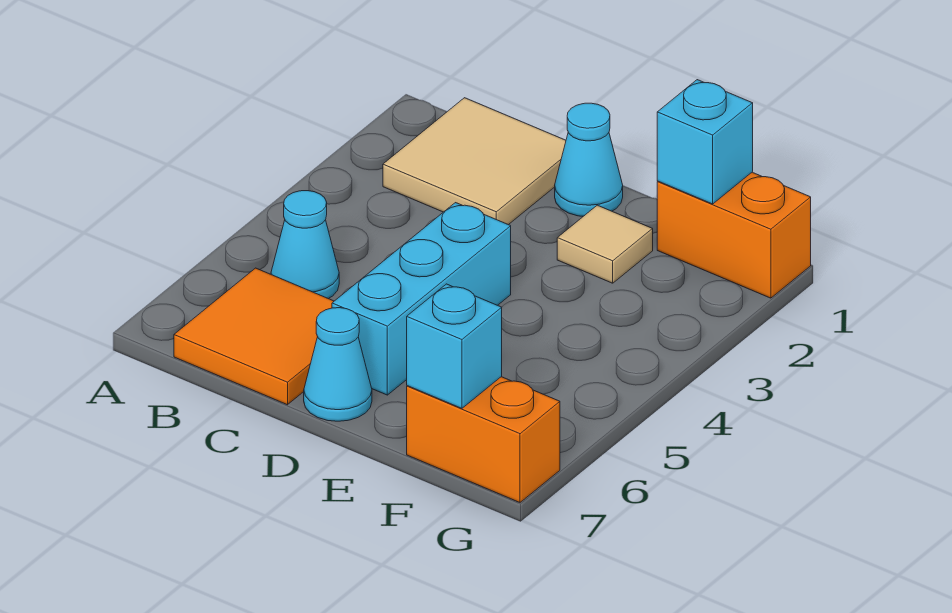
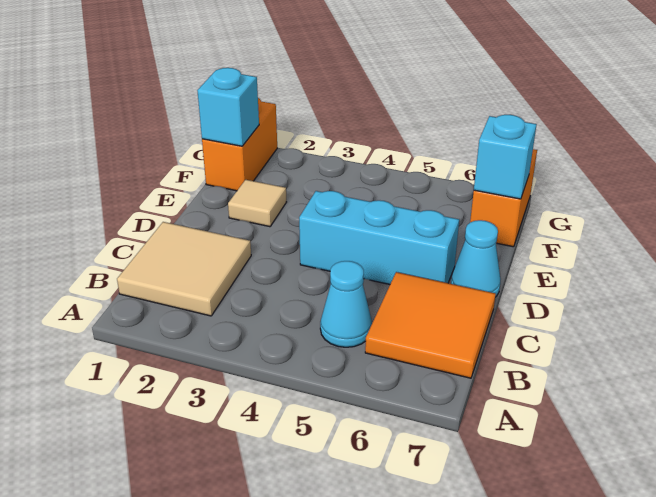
cyan 1x1 cone [555,103,623,216] -> none

